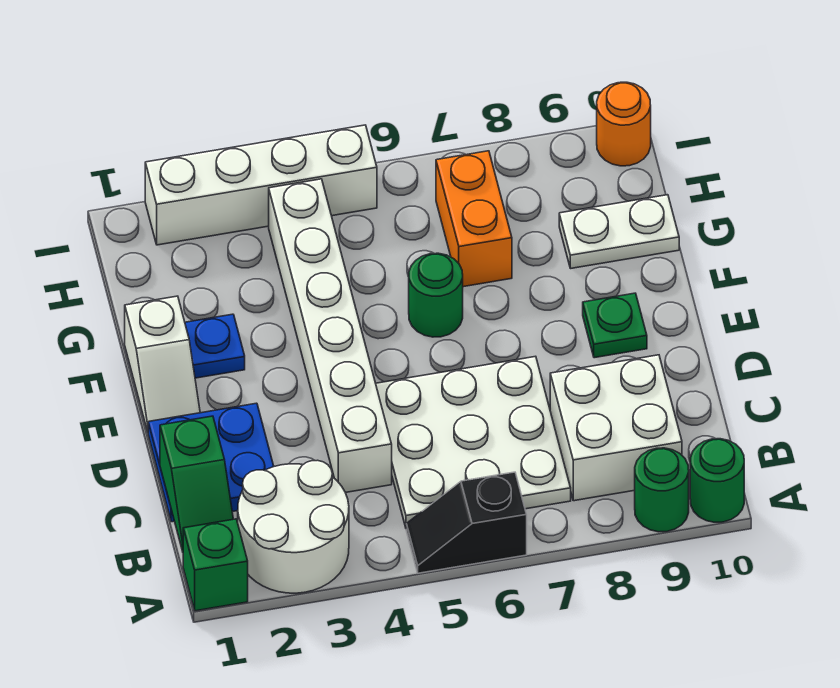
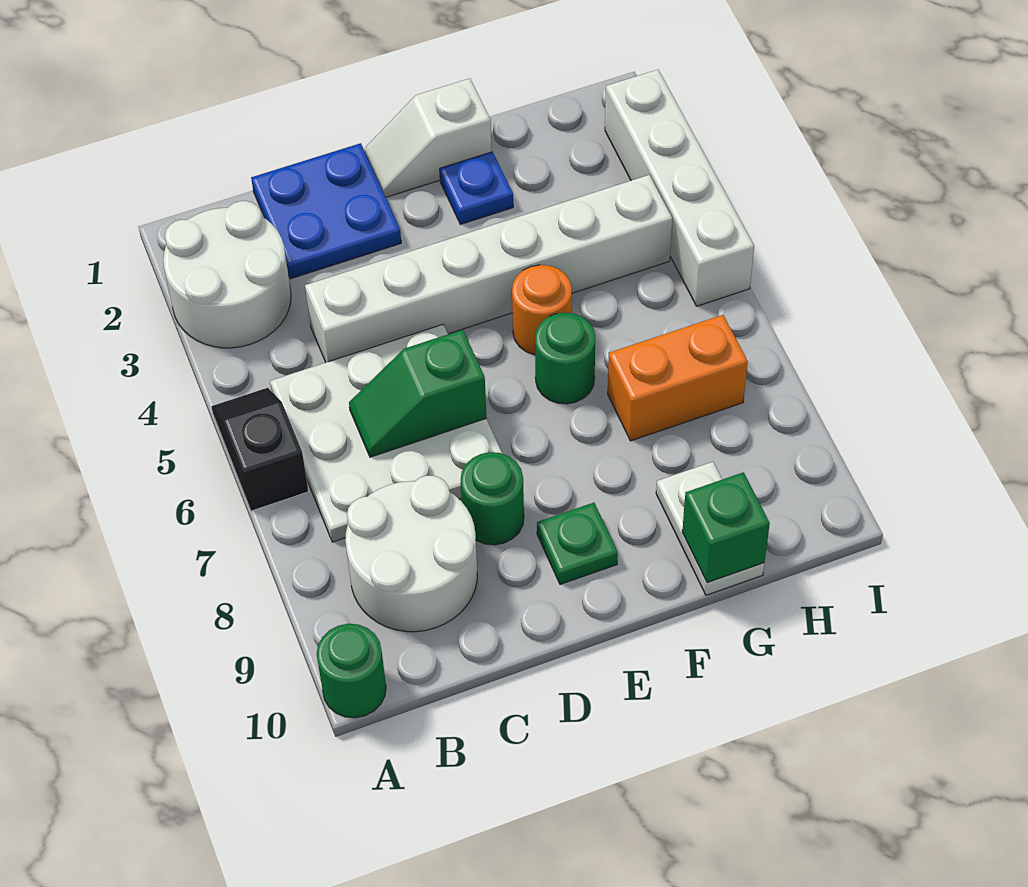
green 1x1 brick [183,519,248,611] -> green 1x1 brick moved to [682,472,770,583]
green 1x1 round brick [635,448,689,532] -> green 1x1 round brick moved to [461,452,524,545]
green 1x2 slope [160,416,233,551] -> green 1x2 slope moved to [349,329,487,457]
white 2x2 brick [550,355,682,501] -> white 2x2 round brick [345,476,477,632]
orange 1x1 round brick [597,82,651,166] -> orange 1x1 round brick moved to [512,265,572,355]

